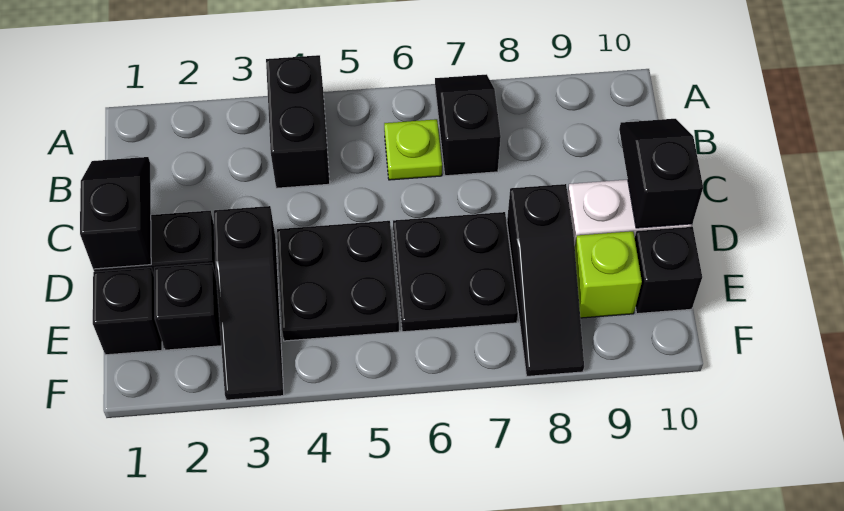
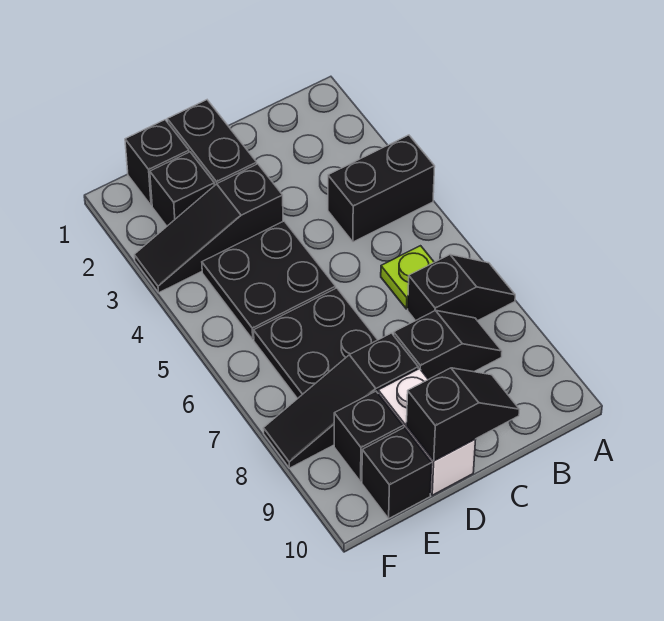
black 1x2 slope [80,157,151,269] -> black 1x2 slope moved to [394,310,502,380]
lime 1x1 brick [575,231,642,318] -> black 1x1 brick [334,391,403,482]

